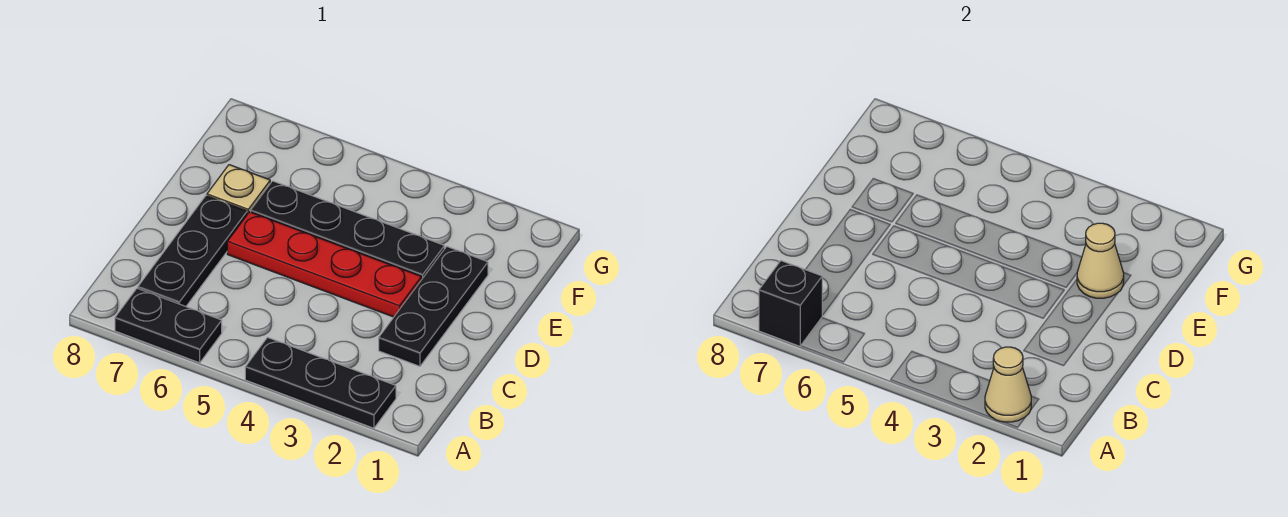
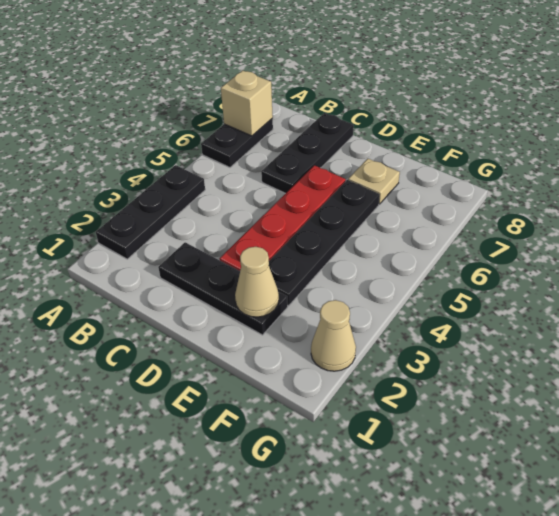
tan 1x1 cone [985,347,1031,422] -> tan 1x1 cone moved to [311,300,356,371]
black 1x1 brick [759,261,822,346] -> tan 1x1 brick [221,70,273,136]
black 1x3 plate [138,196,247,306] -> black 1x3 plate turned to [261,113,354,194]

